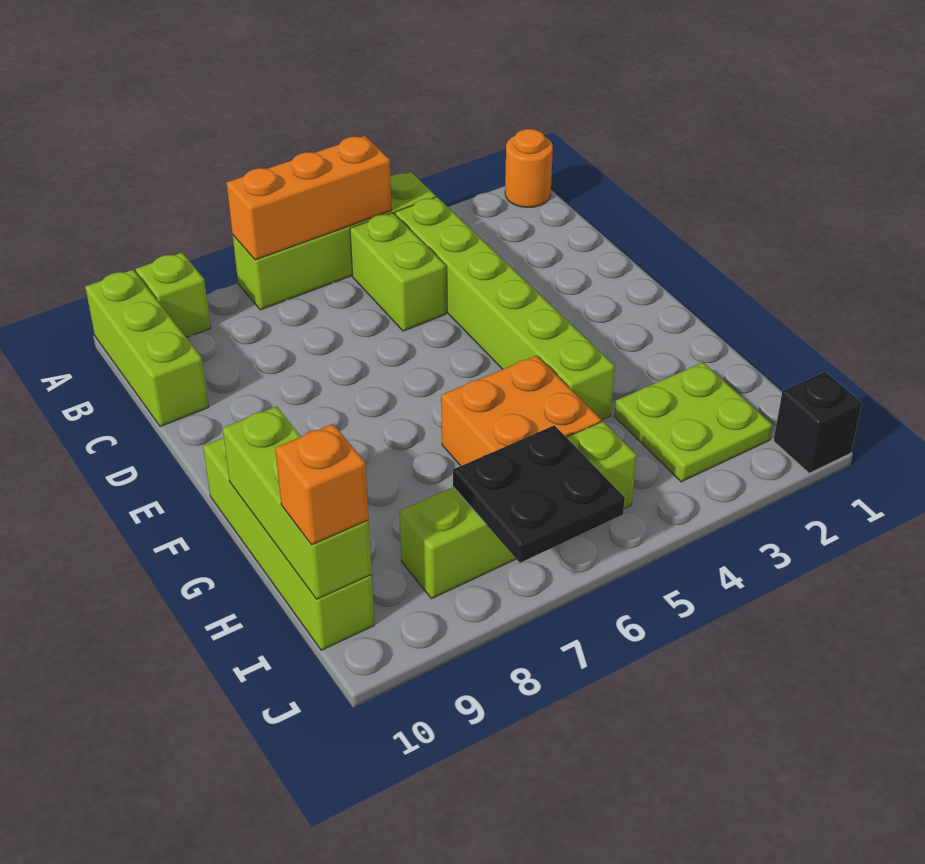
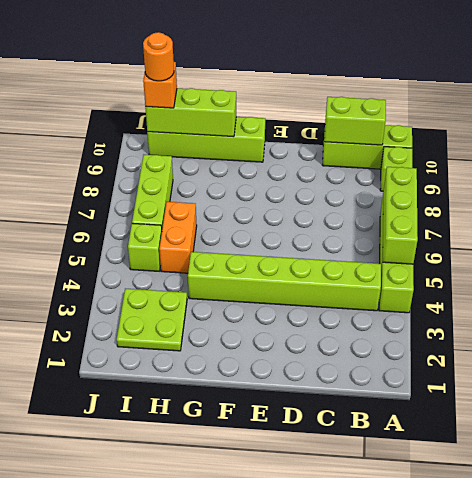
orange 1x1 round brick [505,129,553,208] -> orange 1x1 round brick moved to [143,32,174,81]
orange 1x3 brick [227,136,392,260] -> lime 1x3 brick [383,167,418,264]
lime 1x2 brick [350,213,446,331] -> lime 1x2 brick moved to [324,97,386,145]
orange 2x2 brick [441,355,601,466] -> orange 1x2 brick [159,202,197,273]
black 2x2 plate [453,425,625,563] -> none
black 1x1 brick [774,372,862,473] -> none

